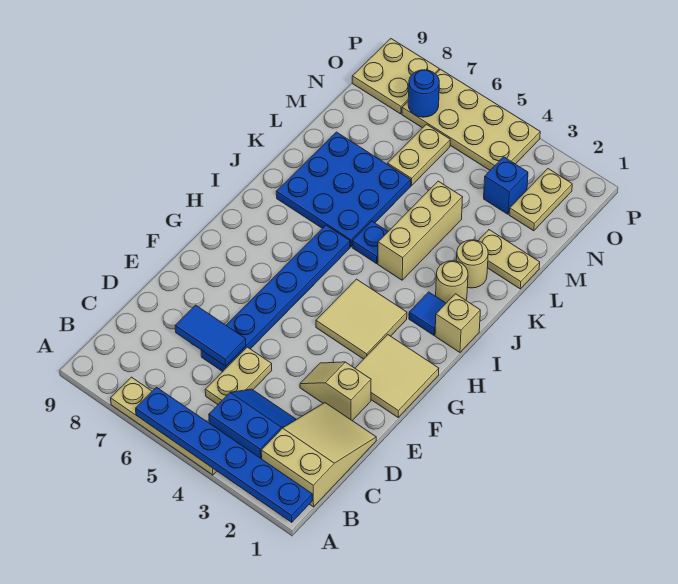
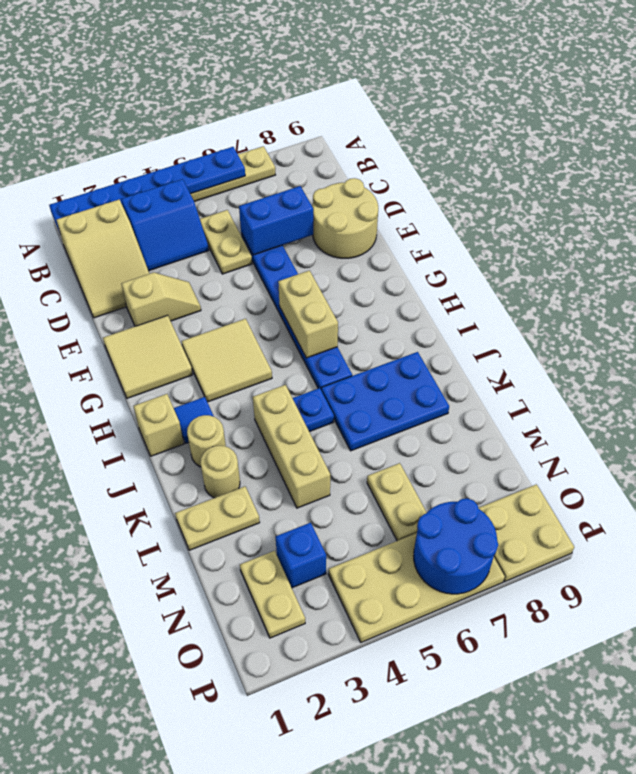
blue 1x2 tile [175,305,246,366] -> blue 1x2 brick [239,186,313,255]
none -> tan 2x2 round brick [312,178,378,258]
none -> tan 1x2 brick [278,271,338,358]
blue 3x3 plate [276,132,411,247] -> blue 2x3 plate [321,352,449,451]
blue 1x1 round brick [408,70,439,117] -> blue 2x2 round brick [413,499,498,594]

